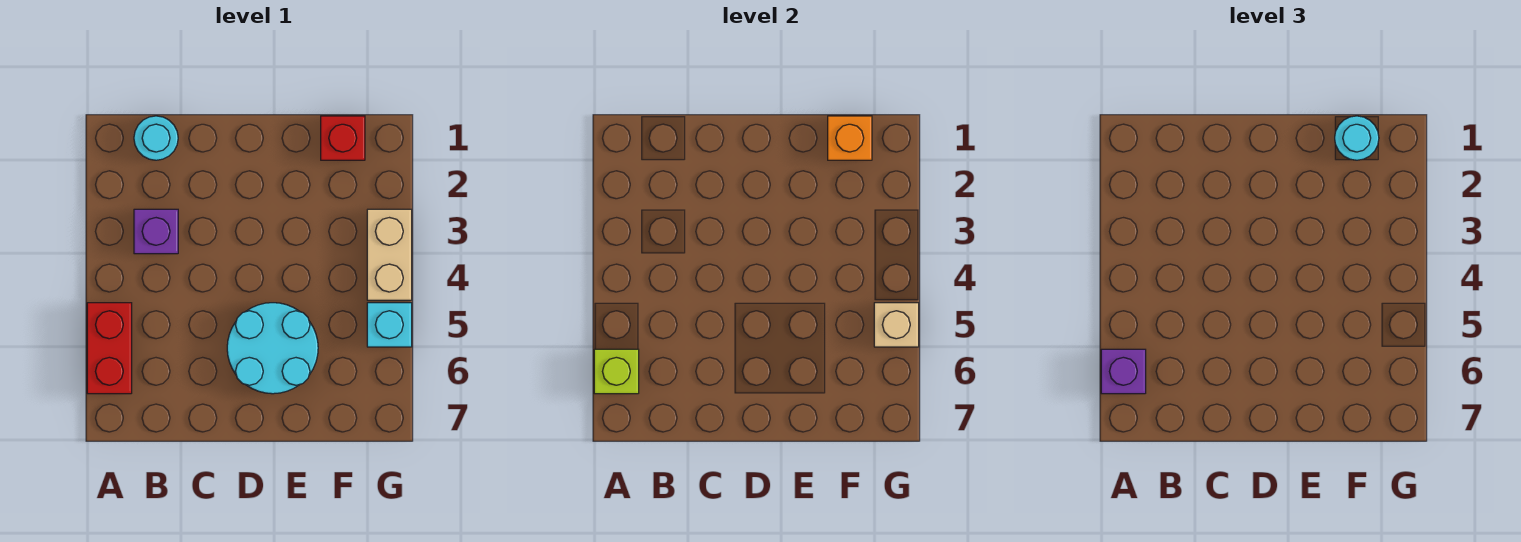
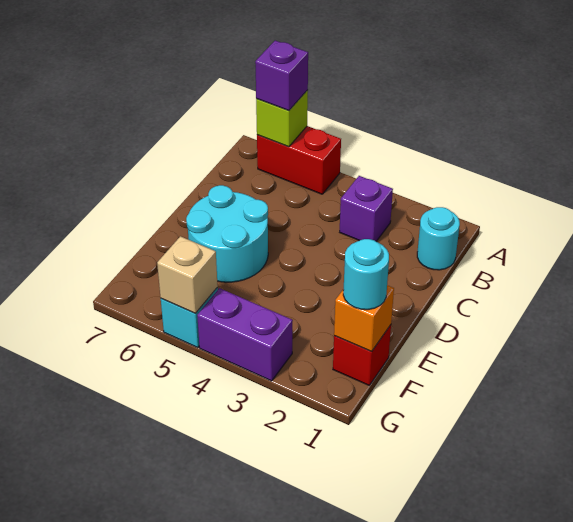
tan 1x2 brick [367,209,412,300] -> purple 1x2 brick [197,288,293,381]

